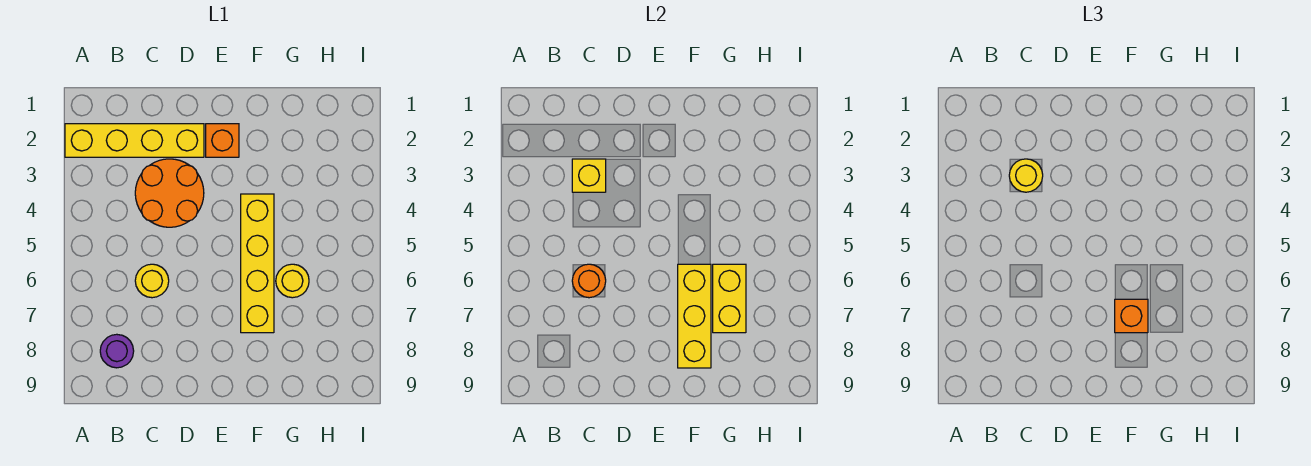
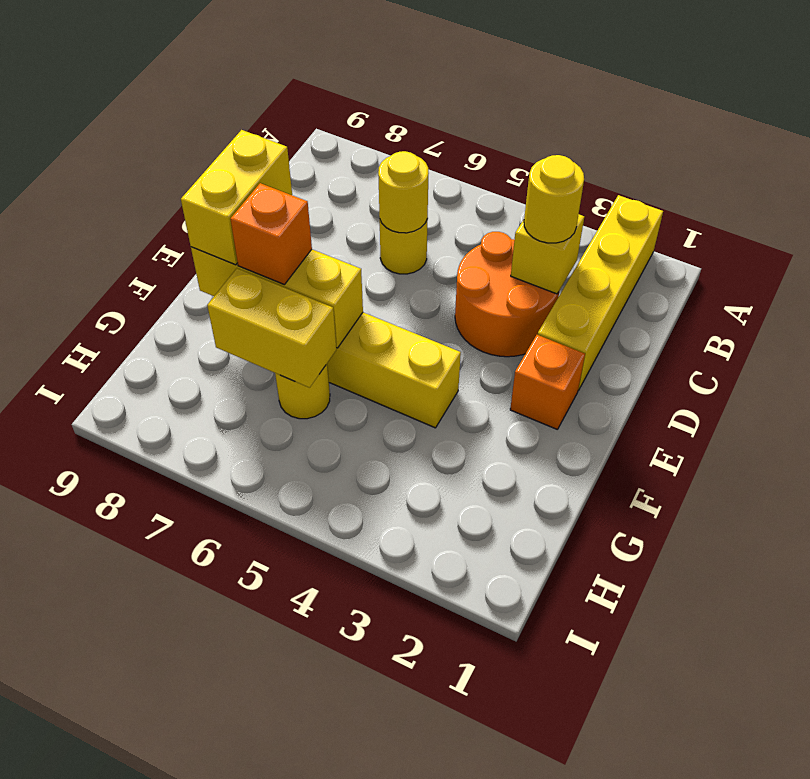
purple 1x1 round brick [100,334,134,368] -> none
orange 1x1 round brick [572,264,606,298] -> yellow 1x1 round brick [378,151,429,233]
none -> yellow 1x2 brick [181,130,292,265]

